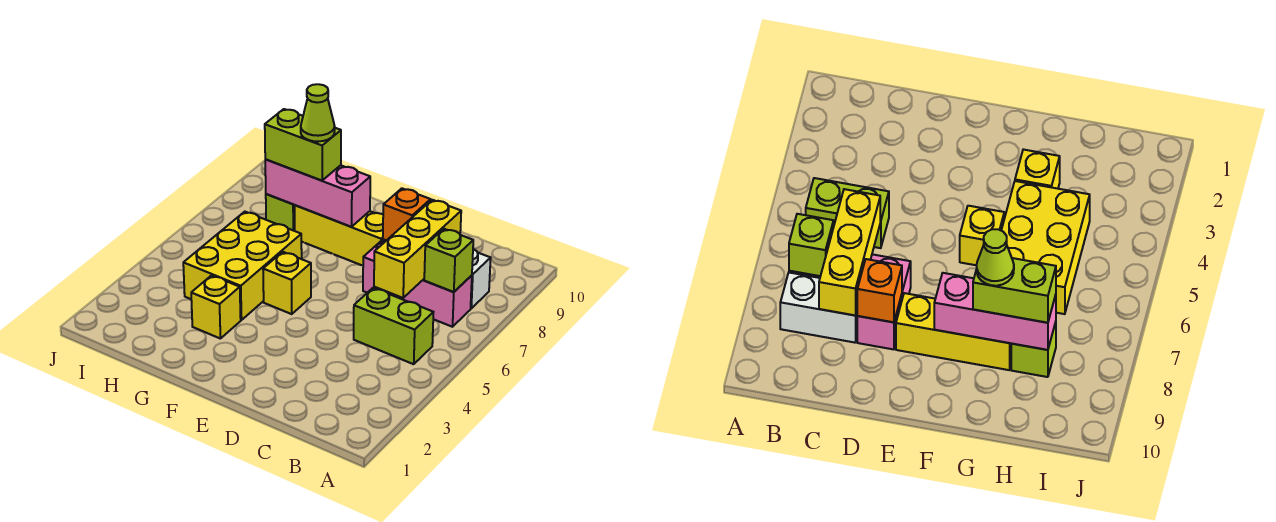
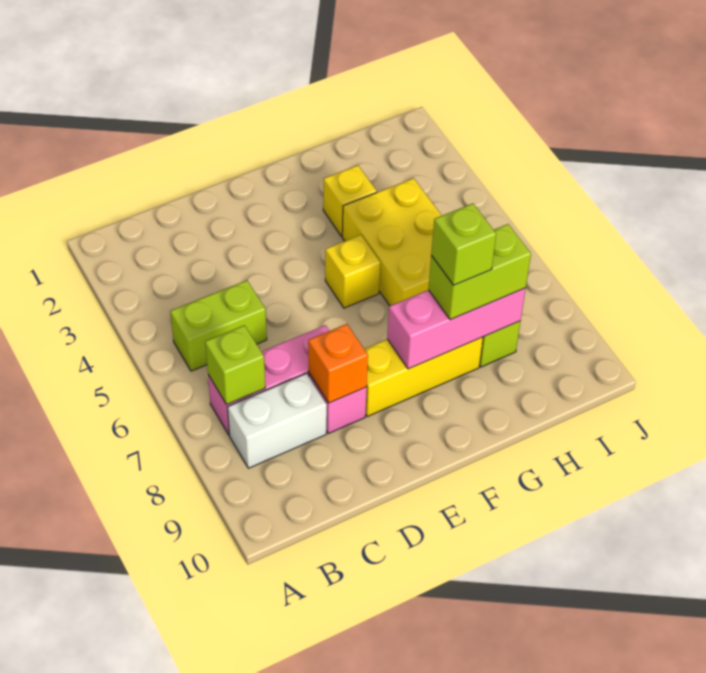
yellow 1x3 brick [374,200,461,298] -> none
lime 1x1 cone [301,84,335,142] -> lime 1x1 brick [431,204,496,285]

